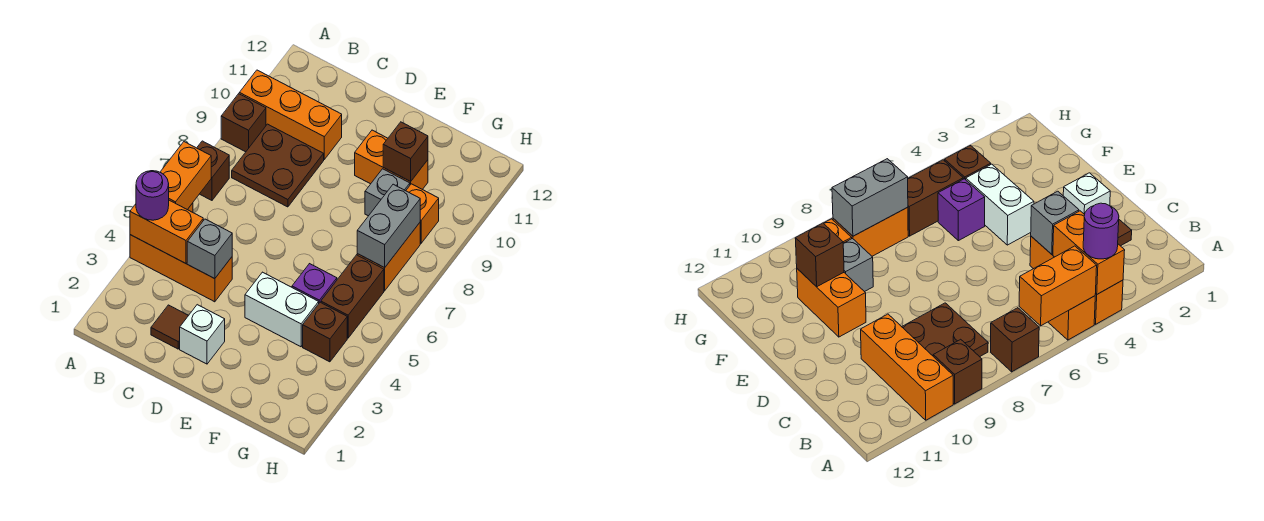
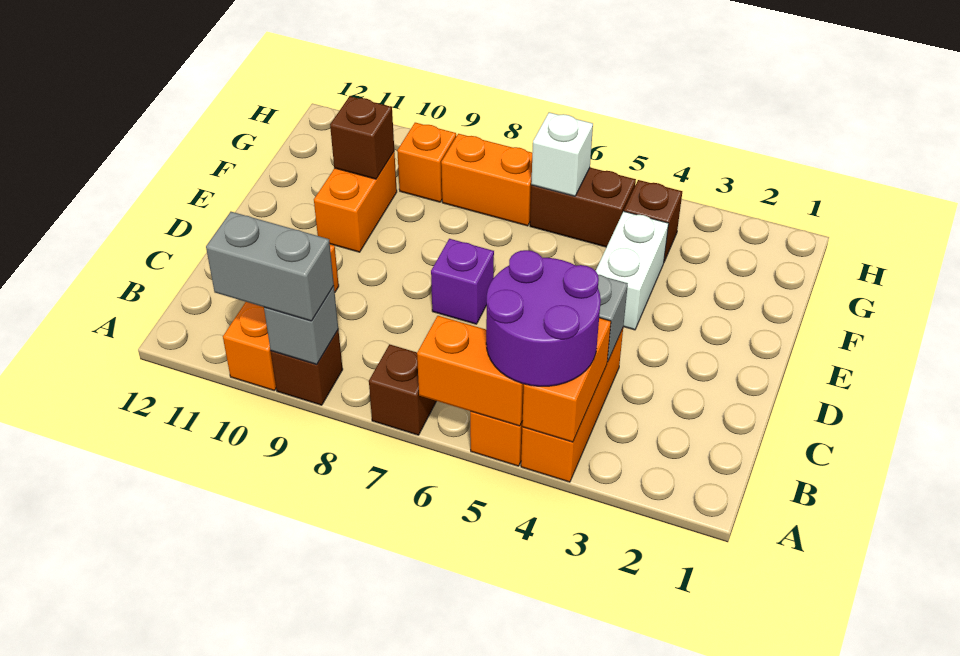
purple 1x1 round brick [136,171,169,220] -> purple 2x2 round brick [486,250,601,386]
brown 2x2 plate [232,124,324,207] -> none
brown 1x1 tile [151,305,189,349] -> none
white 1x1 brick [180,305,225,364] -> white 1x1 brick moved to [531,112,593,196]
purple 1x1 brick [292,264,337,303] -> purple 1x1 brick moved to [431,239,494,324]
grey 1x1 brick [365,169,410,216] -> grey 1x1 brick moved to [264,286,338,364]
grey 1x2 brick [357,184,420,268] -> grey 1x2 brick moved to [206,212,334,321]

